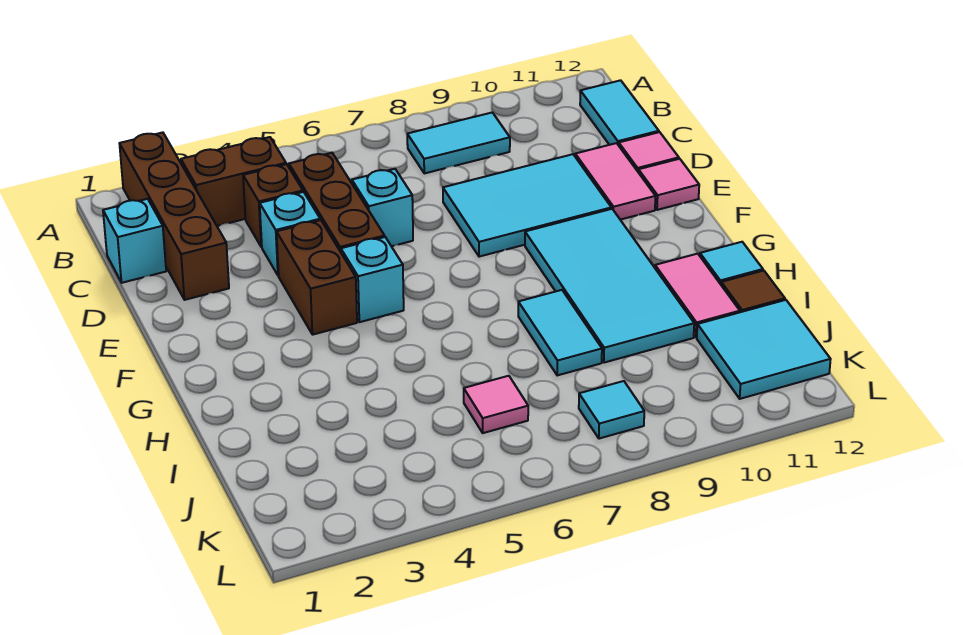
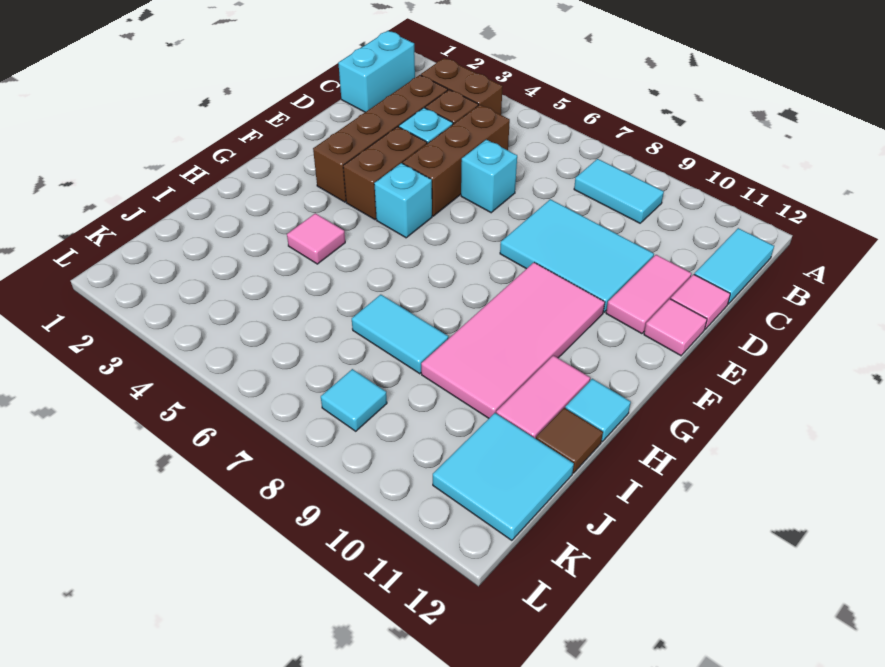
brown 1x4 brick [119,132,229,300] -> brown 1x4 brick moved to [313,75,448,202]
cyan 1x1 brick [103,199,166,283] -> cyan 1x2 brick [338,31,415,112]
cyan 2x4 tile [525,209,694,363] -> pink 2x4 tile [421,262,605,418]
cyan 1x2 tile [518,290,602,375] -> cyan 1x2 tile turned to [352,295,448,374]
pink 1x1 tile [464,376,528,433] -> pink 1x1 tile moved to [287,213,345,264]

